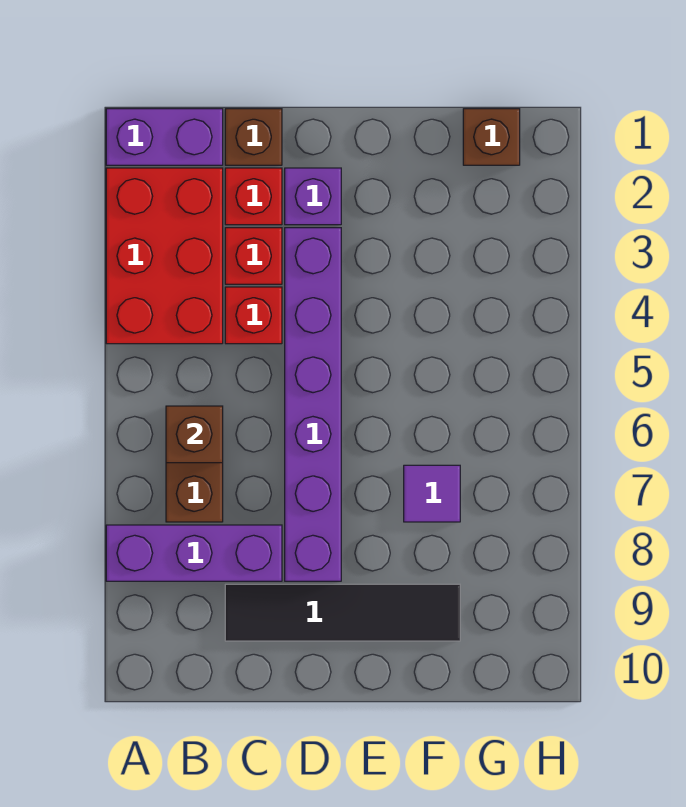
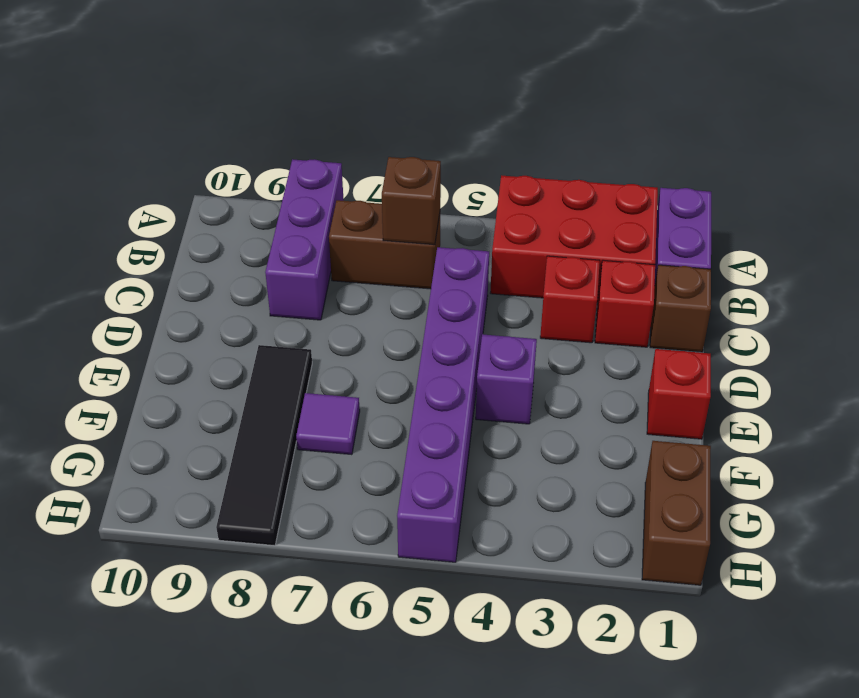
red 1x1 brick [225,287,282,344] -> red 1x1 brick moved to [647,349,711,439]
black 1x4 tile [225,584,460,641] -> black 1x4 tile moved to [216,345,312,546]
purple 1x1 brick [285,168,341,225] -> purple 1x1 brick moved to [476,334,537,424]
purple 1x6 brick [285,228,341,581] -> purple 1x6 brick turned to [397,247,489,562]
brown 1x1 brick [463,109,520,165] -> brown 1x2 brick [642,441,711,585]

